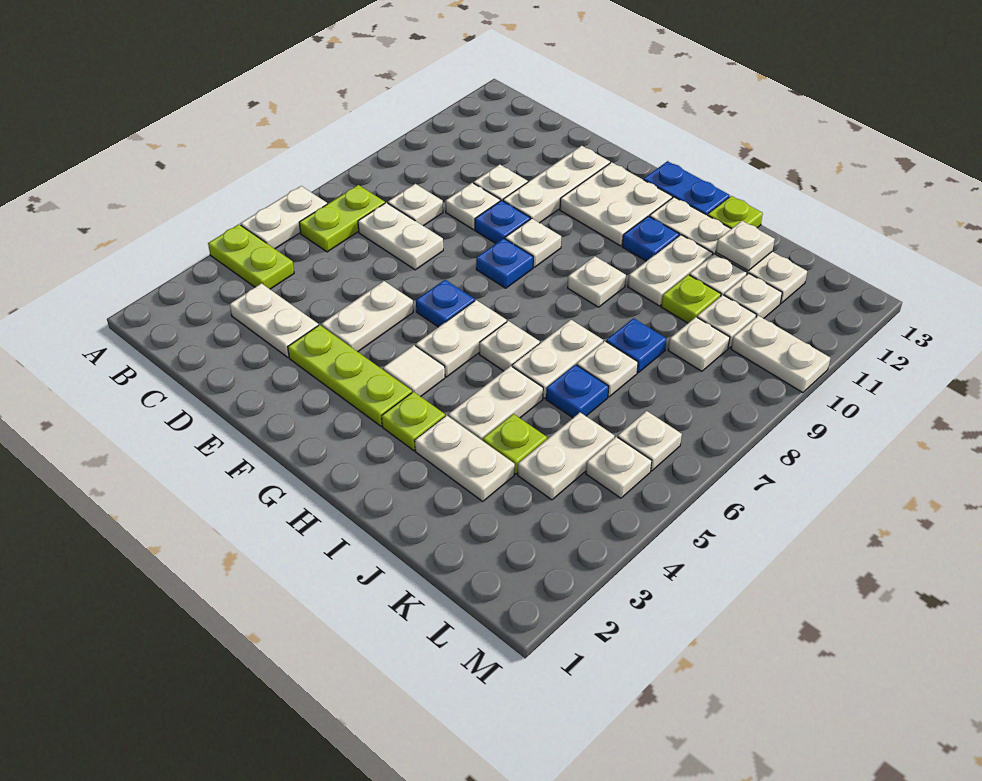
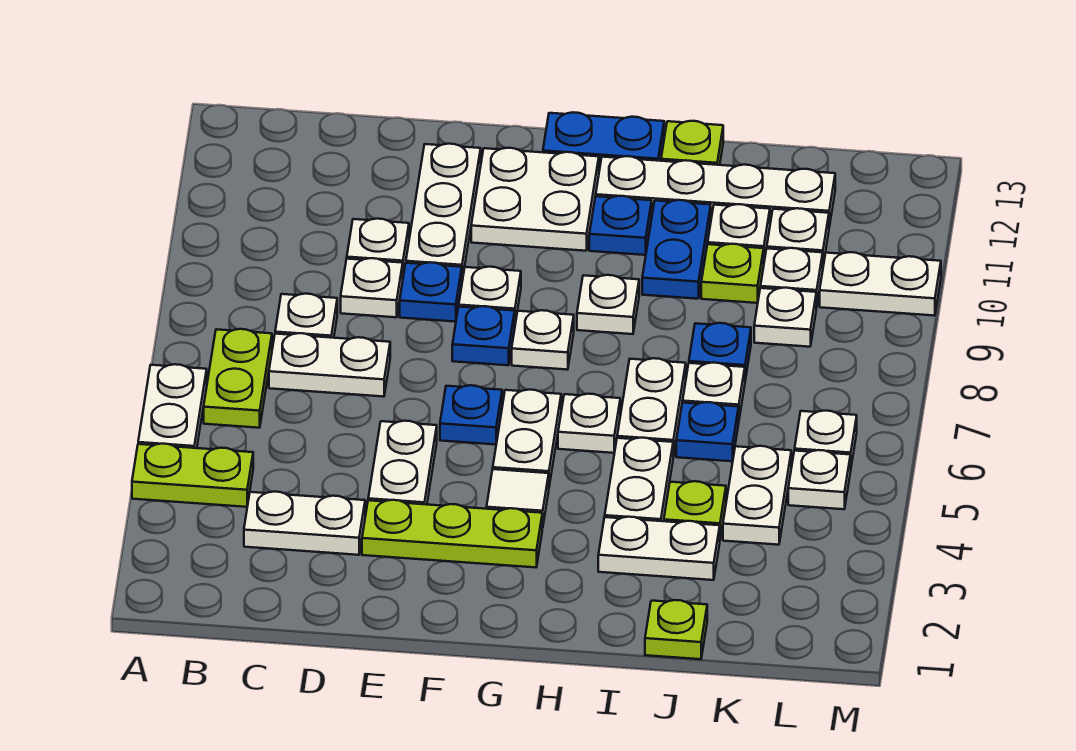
lime 1x1 plate [382,392,445,451] -> lime 1x1 plate moved to [645,600,707,659]
white 1x2 plate [628,235,713,306] -> blue 1x2 plate [642,200,711,299]
white 1x1 plate [716,221,775,271] -> white 1x1 plate moved to [512,310,574,370]

